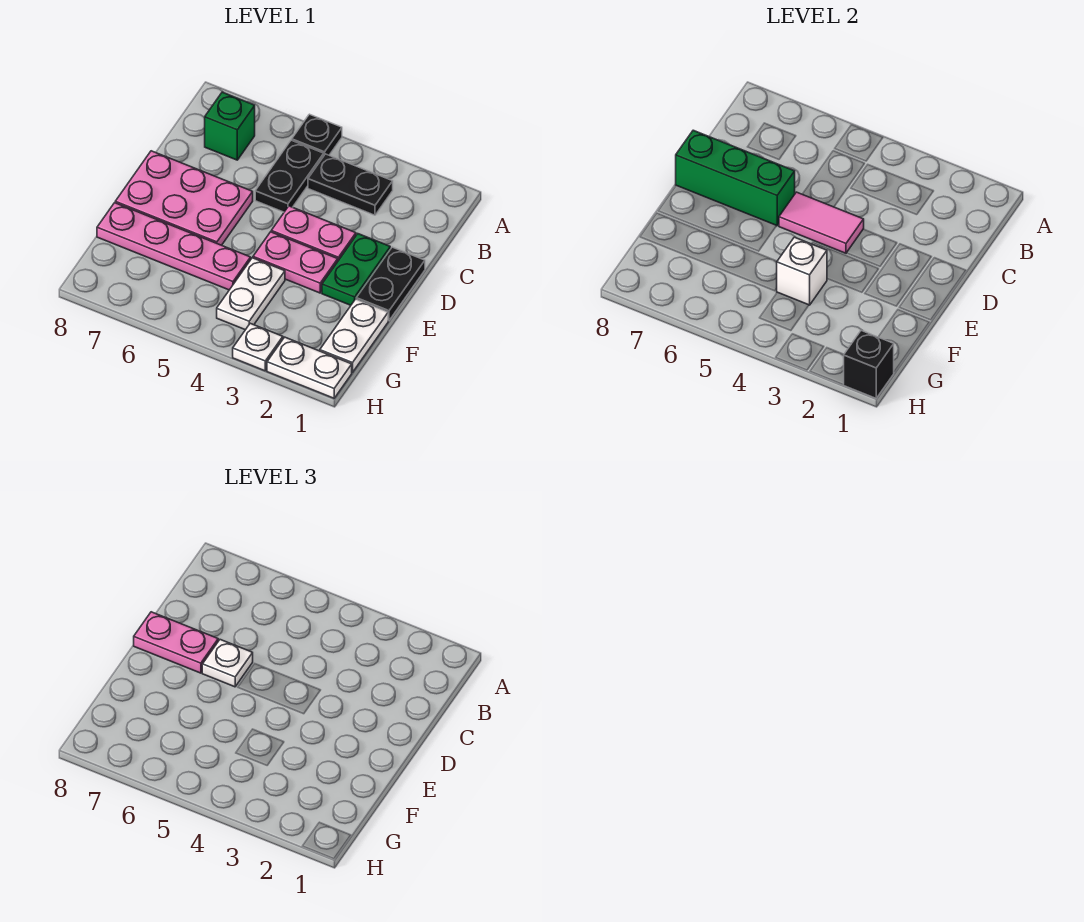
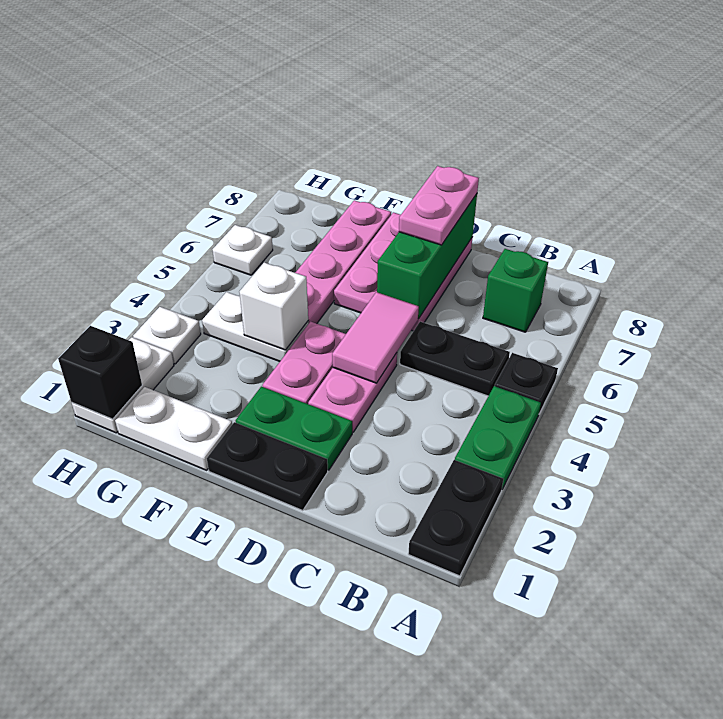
none -> green 1x2 plate [455,386,541,489]
black 1x2 plate [308,154,393,215] -> black 1x2 plate moved to [408,460,503,576]
white 1x1 plate [202,640,253,687] -> white 1x1 plate moved to [213,225,273,275]

